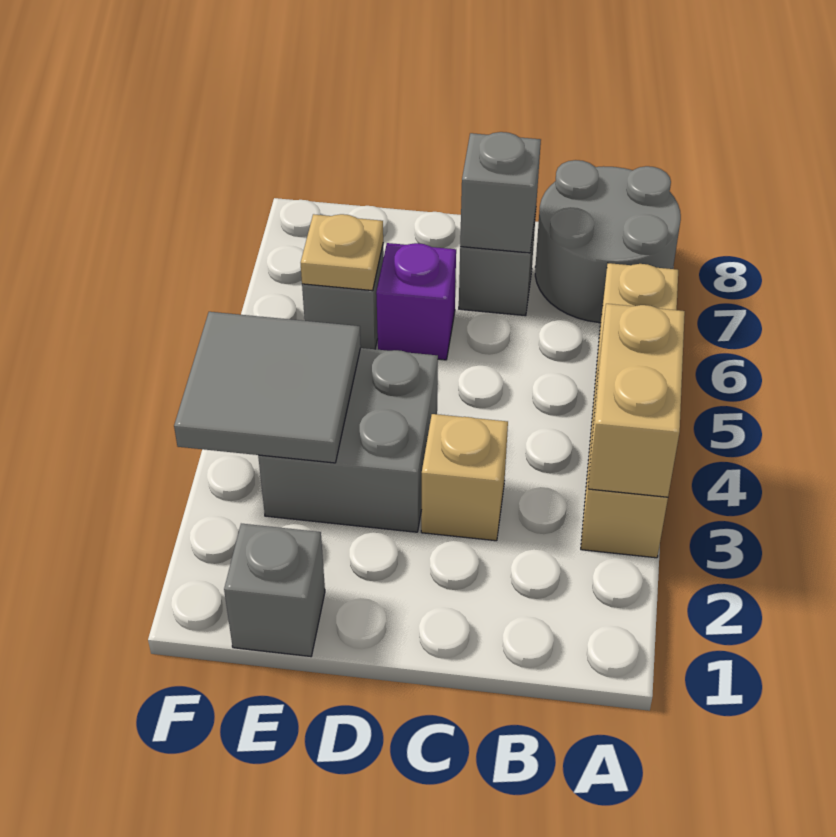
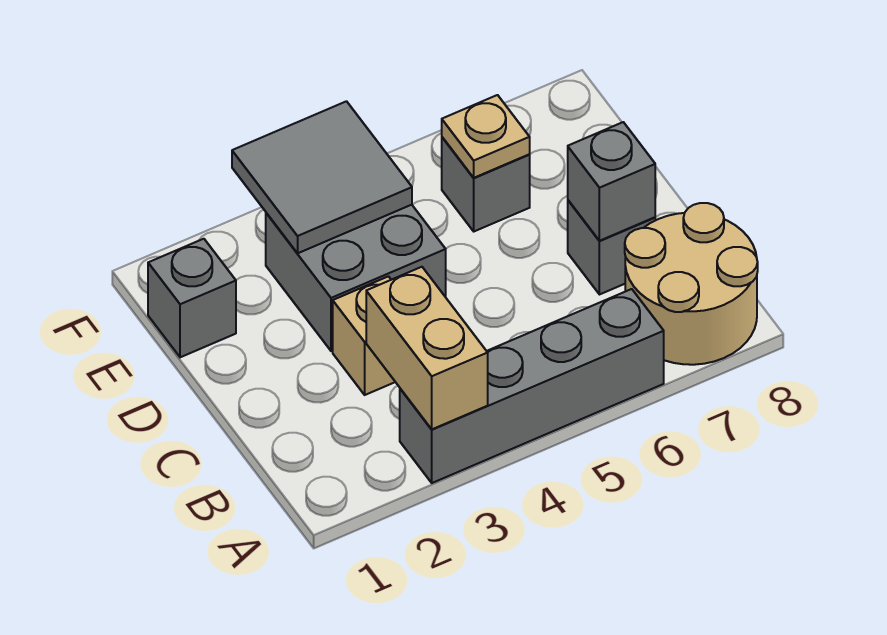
tan 1x4 brick [581,263,678,558] -> grey 1x4 brick [400,289,664,483]
tan 1x2 brick [588,304,685,497] -> tan 1x2 brick turned to [366,267,488,429]
grey 2x2 round brick [535,160,681,323] -> tan 2x2 round brick [625,203,758,365]
purple 1x1 brick [376,243,456,360] -> none

